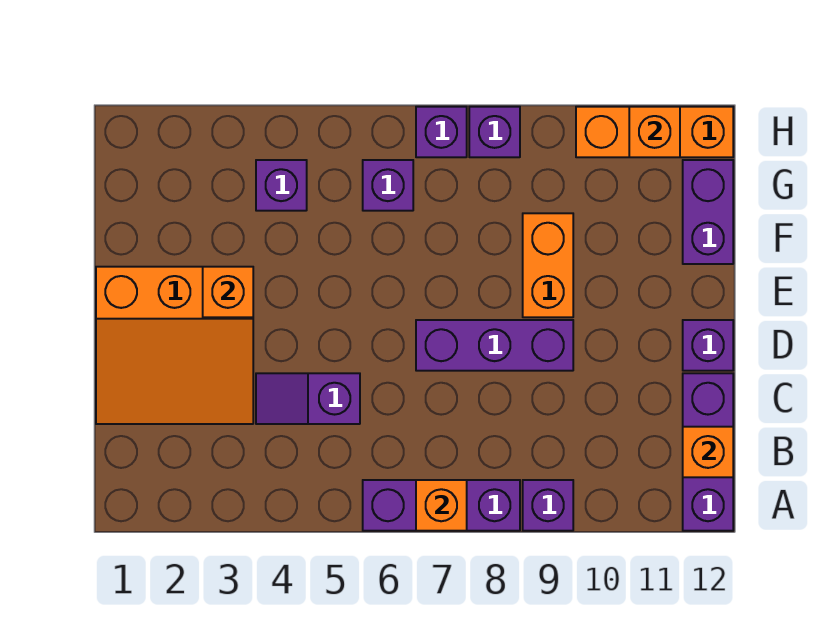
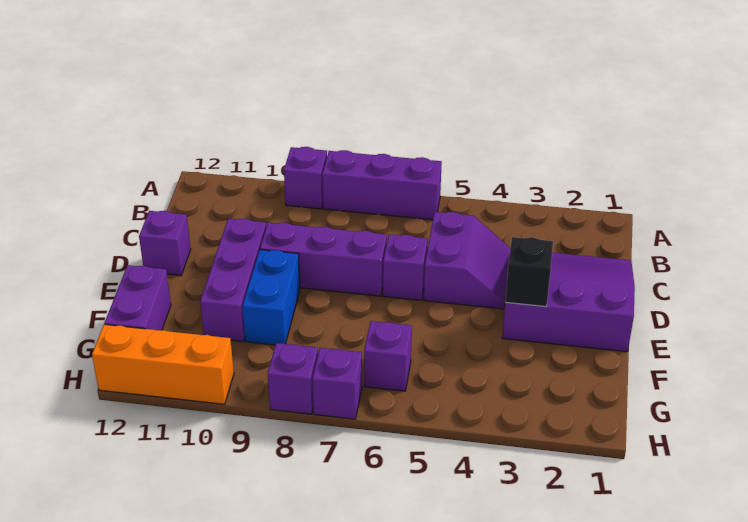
orange 1x1 brick [416,480,467,531] -> none
purple 1x3 brick [683,373,733,531] -> purple 1x3 brick moved to [200,219,266,341]
orange 1x1 brick [683,427,733,477] -> none
orange 3x3 slope [96,267,253,424] -> purple 3x3 slope [502,253,635,352]
purple 1x2 slope [256,373,360,424] -> purple 2x2 slope [424,212,511,309]
orange 1x1 brick [203,267,253,317] -> black 1x1 brick [505,237,553,307]
orange 1x2 brick [523,213,573,317] -> blue 1x2 brick [242,250,300,345]
purple 1x1 brick [256,160,307,211] -> purple 1x1 brick moved to [383,235,428,300]
orange 1x1 brick [629,107,680,157] -> none

